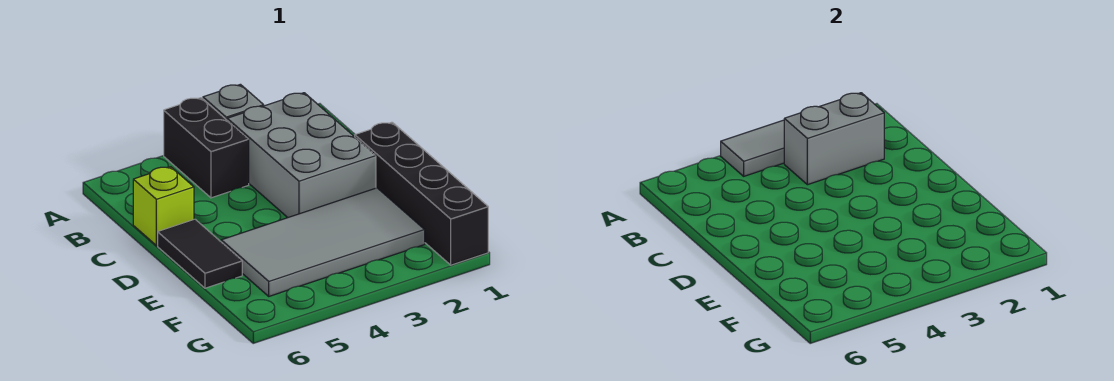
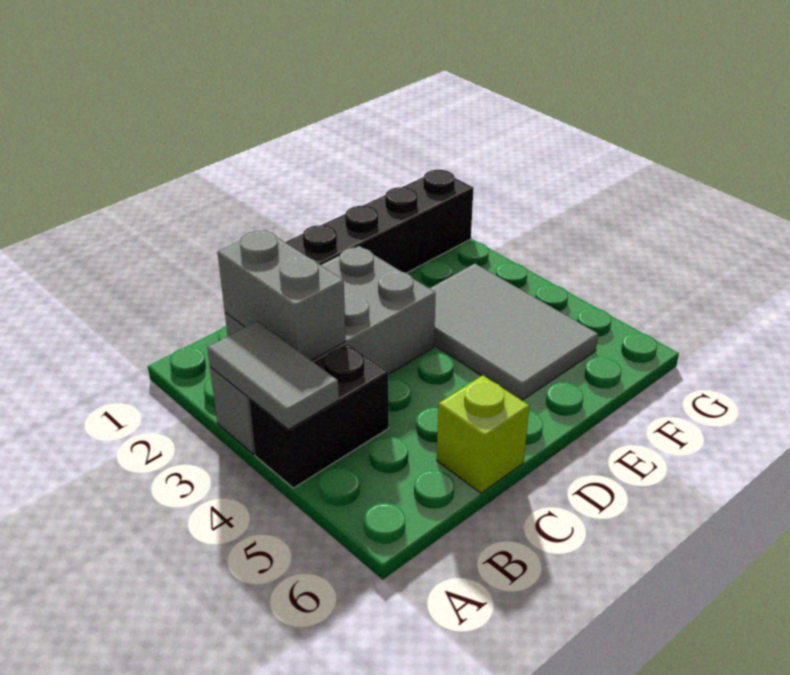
black 1x2 tile [158,219,242,288] -> none
grey 2x4 tile [221,188,425,296] -> grey 2x3 tile [430,264,598,400]

